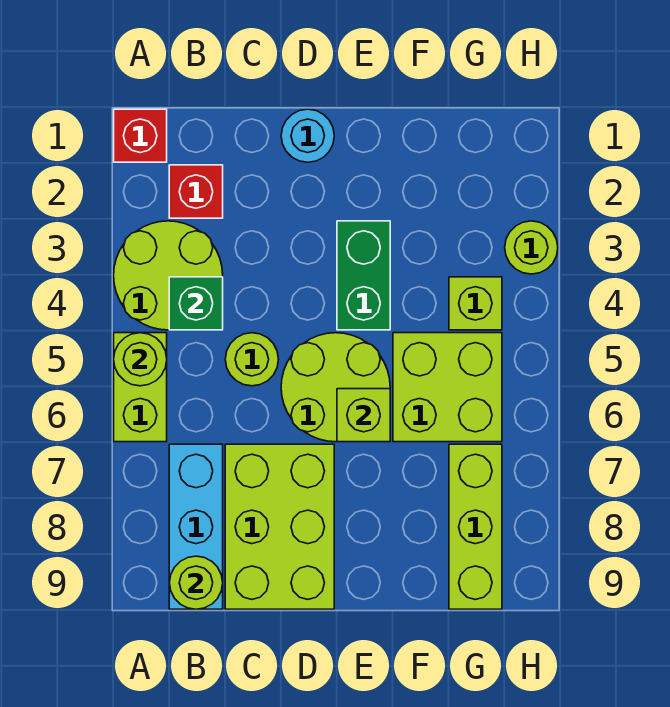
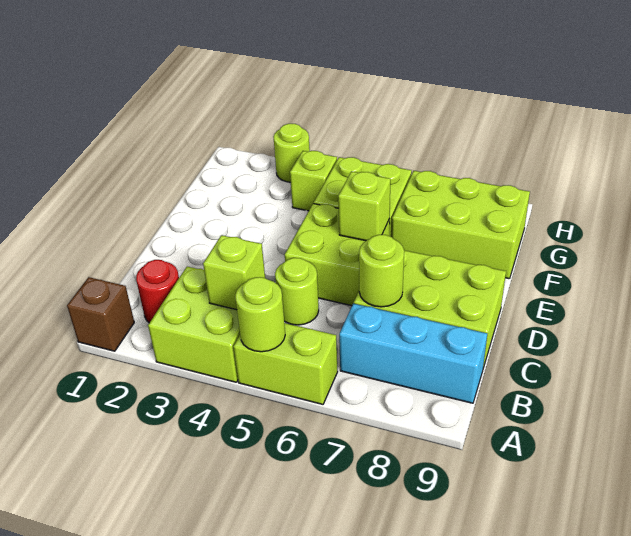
red 1x1 brick [114,109,167,162] -> brown 1x1 brick [67,277,134,351]
lime 2x2 round brick [114,221,223,330] -> lime 2x2 brick [148,267,240,382]
red 1x1 brick [169,165,223,218] -> red 1x1 round brick [136,260,179,323]
green 1x1 brick [169,277,223,330] -> lime 1x1 brick [203,235,265,310]
lime 1x1 round brick [169,556,223,609] -> lime 1x1 round brick moved to [359,235,404,307]
cyan 1x1 round brick [281,109,334,162] -> none
lime 2x2 round brick [281,333,390,442] -> lime 2x2 brick [285,204,390,306]
green 1x2 brick [337,221,390,330] -> none
lime 1x3 brick [449,444,502,609] -> lime 2x3 brick [392,171,530,279]

